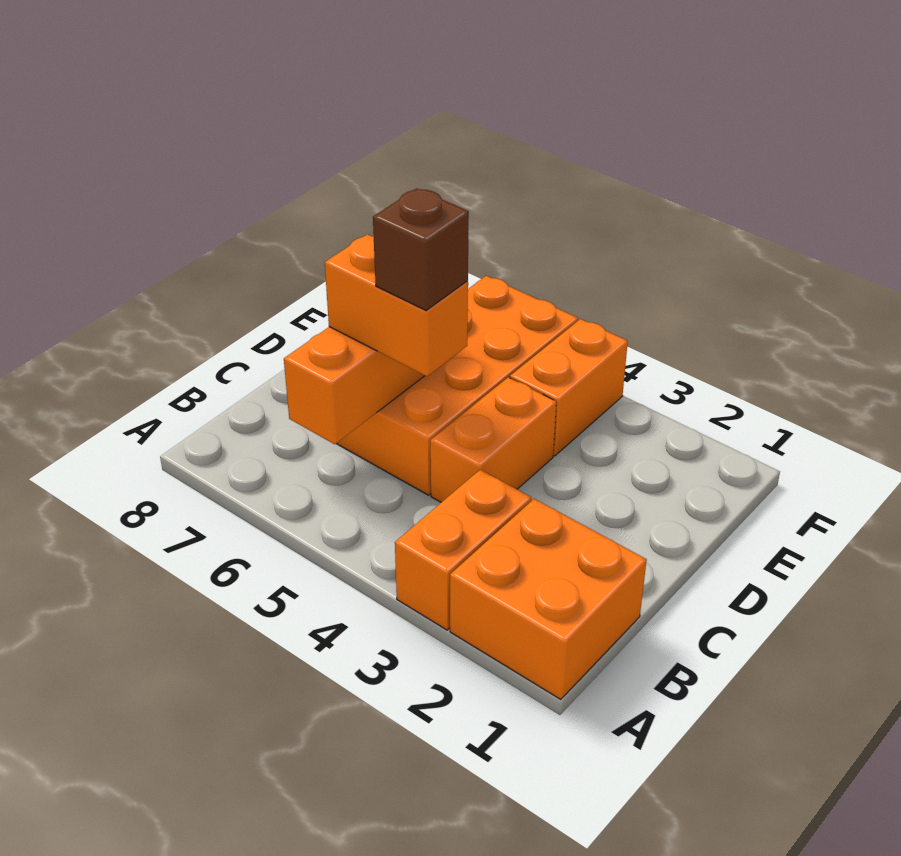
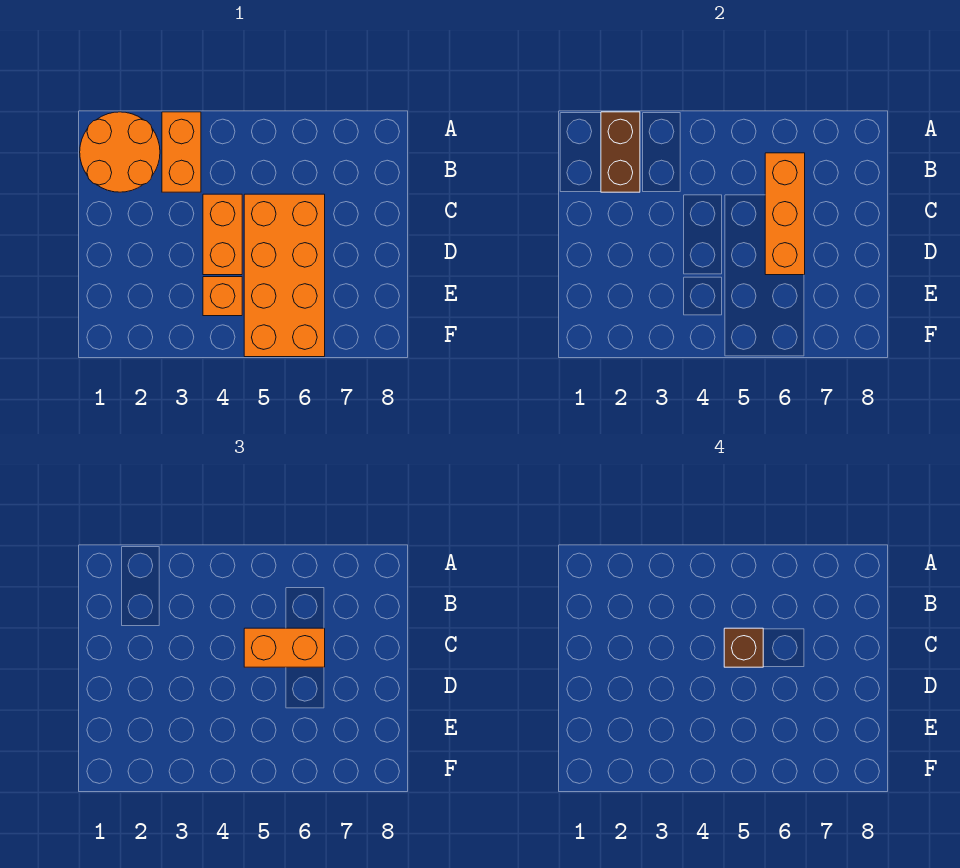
orange 2x2 brick [450,499,647,699] -> orange 2x2 round brick [80,112,160,192]
none -> brown 1x2 brick [601,112,640,192]
orange 1x2 brick [510,319,628,456] -> orange 1x1 brick [203,277,242,316]

